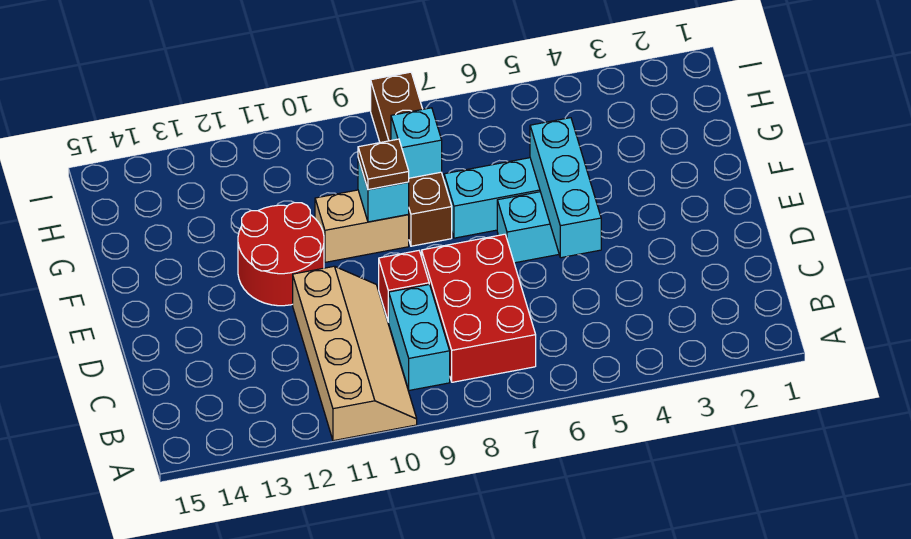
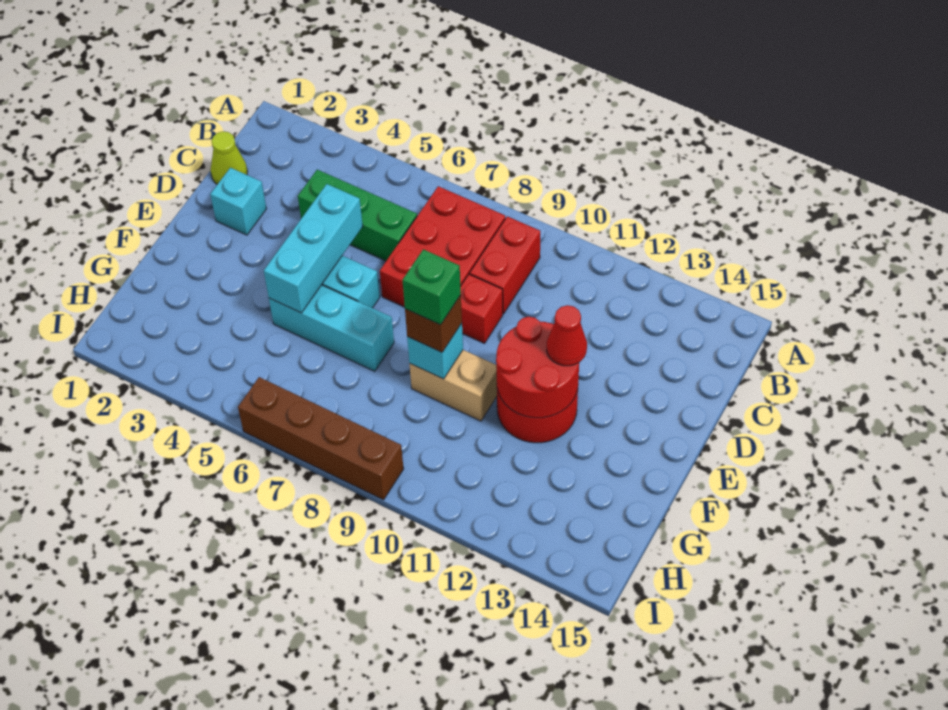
tan 2x4 slope [293,266,417,441] -> none
cyan 1x2 brick [389,284,450,390] -> red 1x2 brick [470,216,540,314]
none -> lime 1x1 cone [211,131,248,184]
none -> green 1x3 brick [298,170,417,261]
none -> red 2x2 round brick [496,317,579,418]
none -> red 1x1 cone [547,305,587,366]
brown 1x4 brick [371,72,452,246] -> brown 1x4 brick turned to [238,377,404,500]
brown 1x1 plate [358,139,409,190] -> brown 1x1 brick [405,295,462,352]
none -> green 1x1 brick [402,249,461,325]
cyan 1x1 brick [391,108,442,178] -> cyan 1x1 brick moved to [210,168,266,235]

